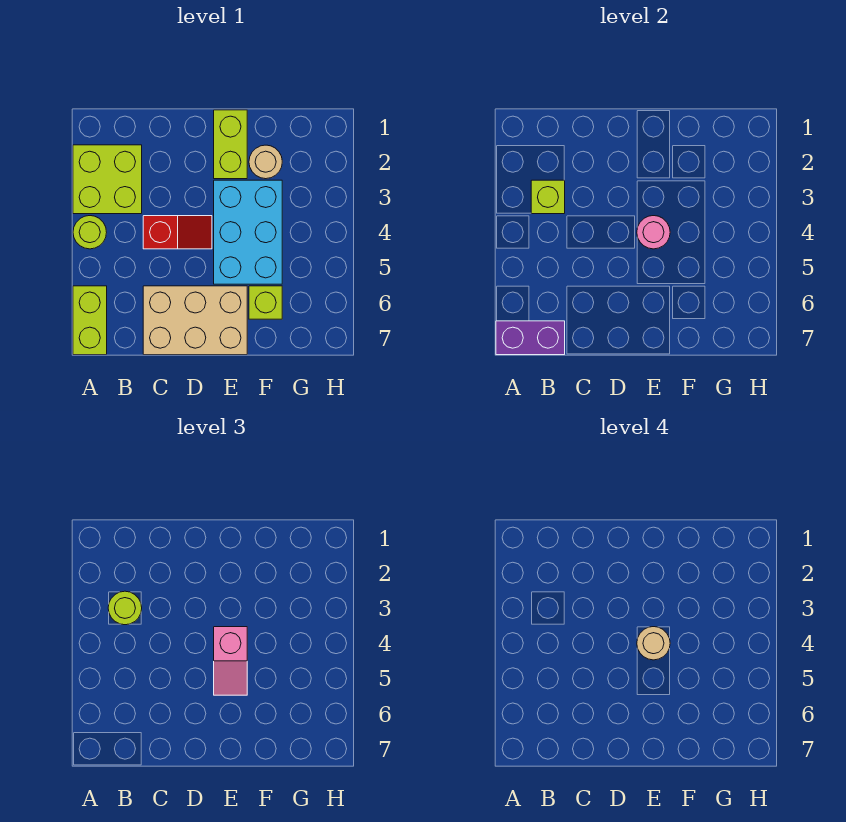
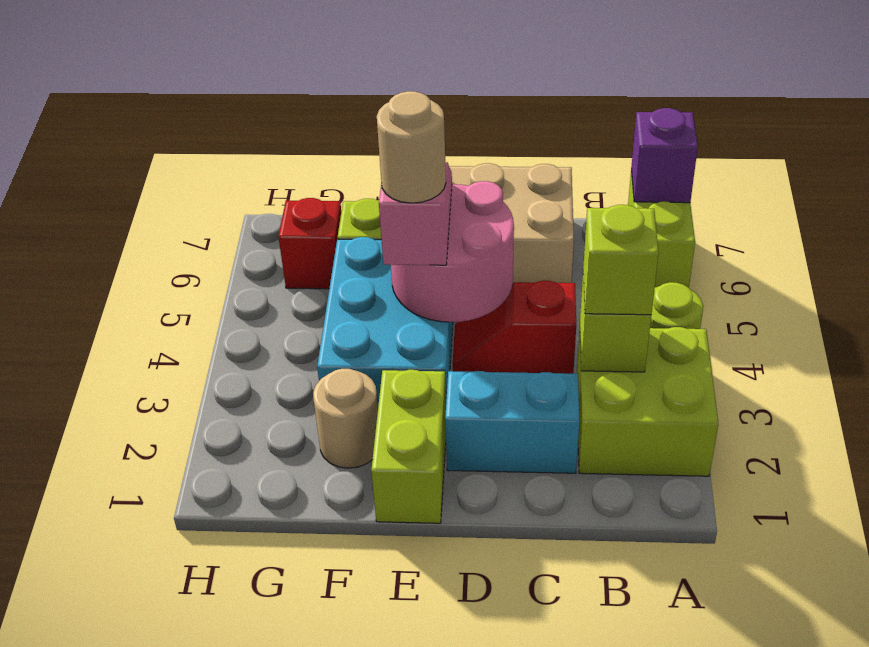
purple 1x2 brick [496,321,565,355] -> purple 1x1 brick [631,108,698,203]
lime 1x1 round brick [108,591,142,625] -> lime 1x1 brick [583,205,659,315]
none -> cyan 1x2 brick [445,371,579,473]
pink 1x1 round brick [637,216,670,249] -> pink 2x2 round brick [391,181,514,322]
none -> red 1x1 brick [278,198,341,289]

